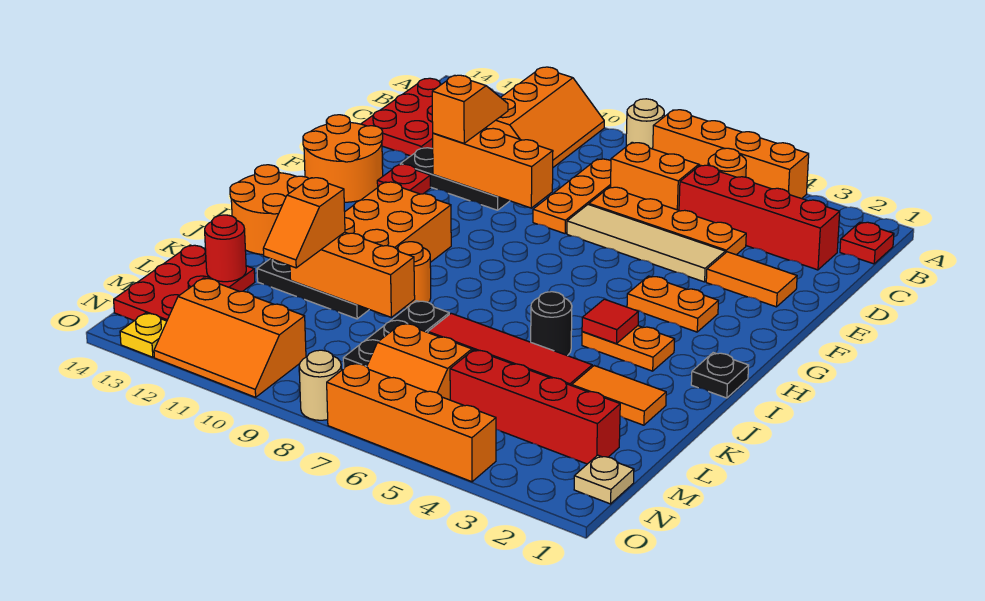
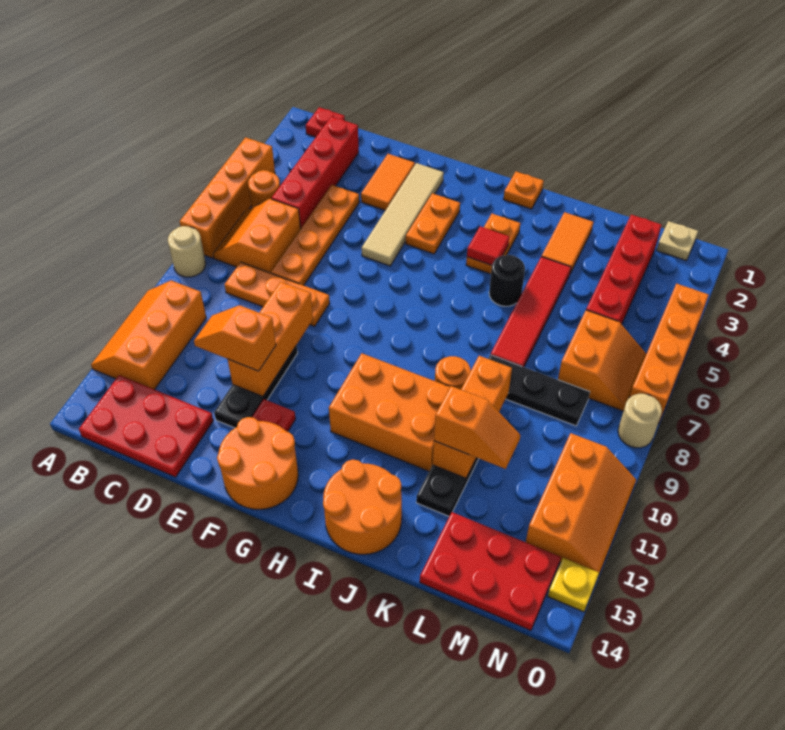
orange 2x3 slope [486,67,604,167] -> orange 2x3 slope turned to [91,280,206,390]
tan 1x4 tile [567,205,725,282] -> tan 1x4 tile moved to [362,163,444,266]
black 1x1 plate [691,353,749,398] -> orange 1x1 plate [503,172,544,209]
red 1x1 round brick [205,215,246,282] -> none

